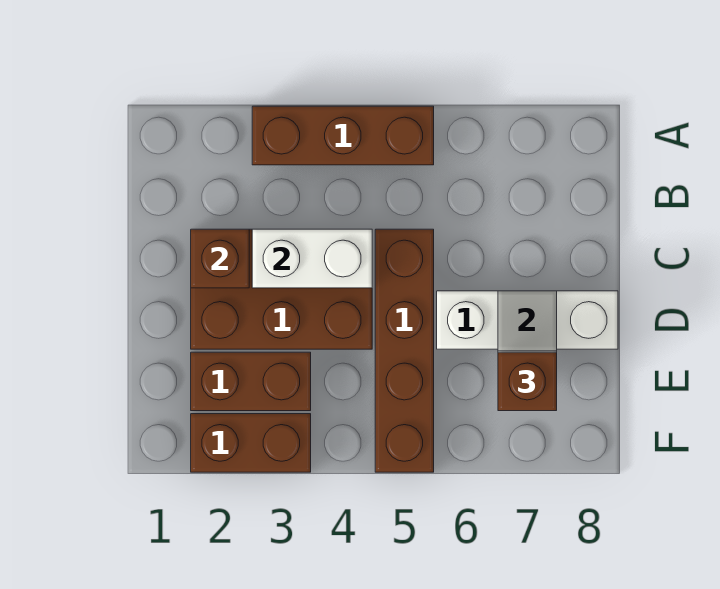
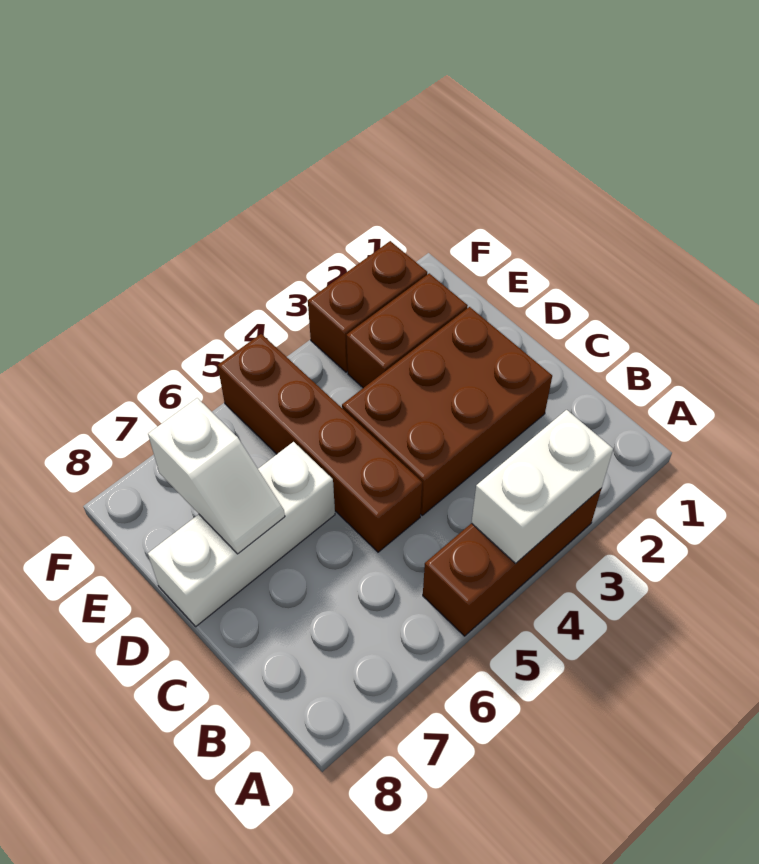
brown 1x1 brick [191,229,249,288] -> none
white 1x2 brick [252,229,372,288] -> white 1x2 brick moved to [471,410,613,564]
brown 1x1 brick [498,352,557,411] -> none

